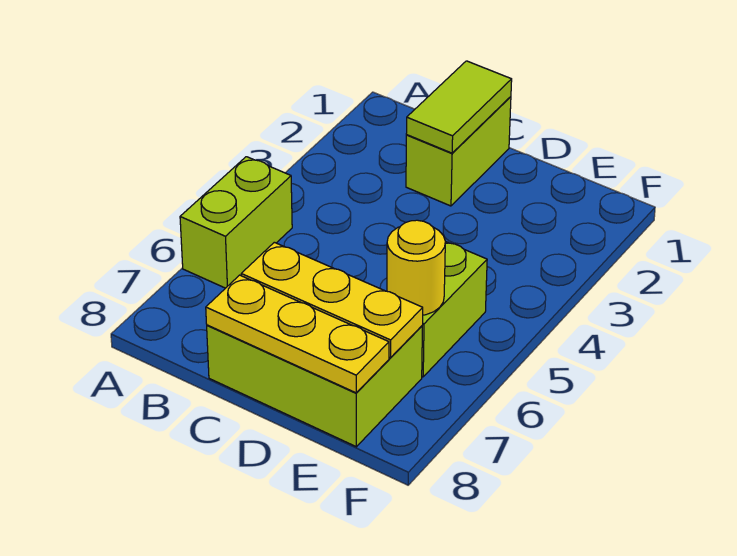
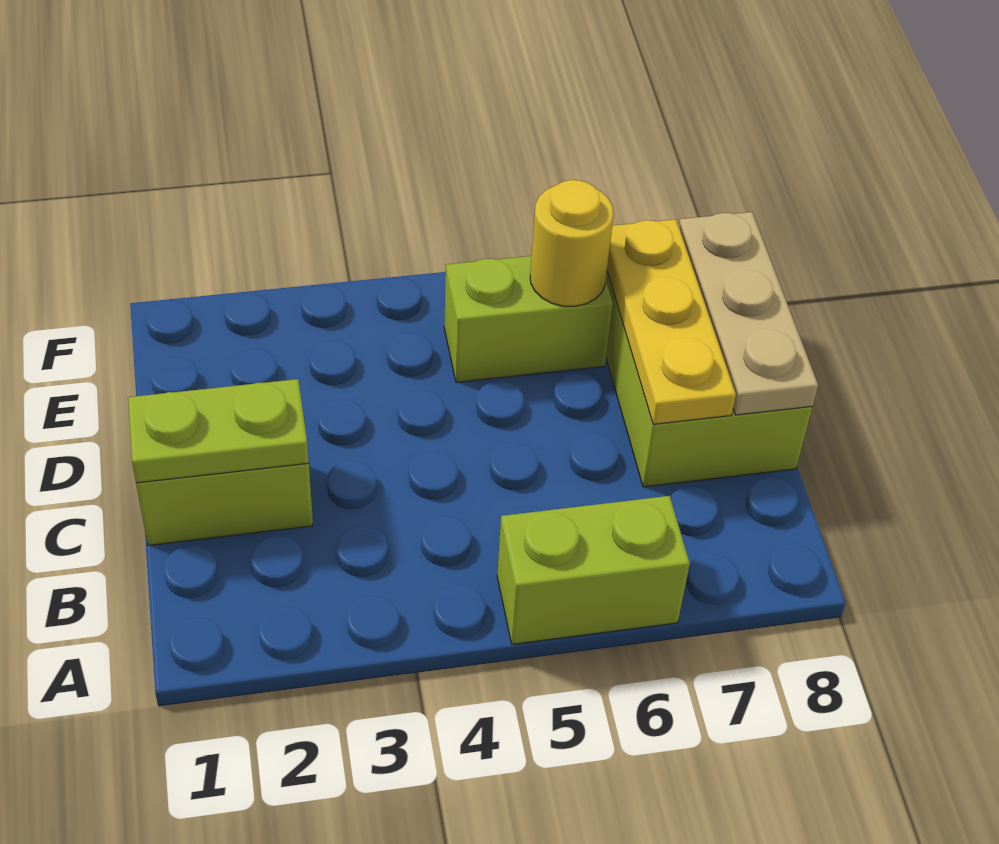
lime 1x2 tile [406,61,512,153] -> lime 1x2 plate [128,379,309,483]
yellow 1x3 plate [206,275,389,393] -> tan 1x3 plate [679,212,818,415]

